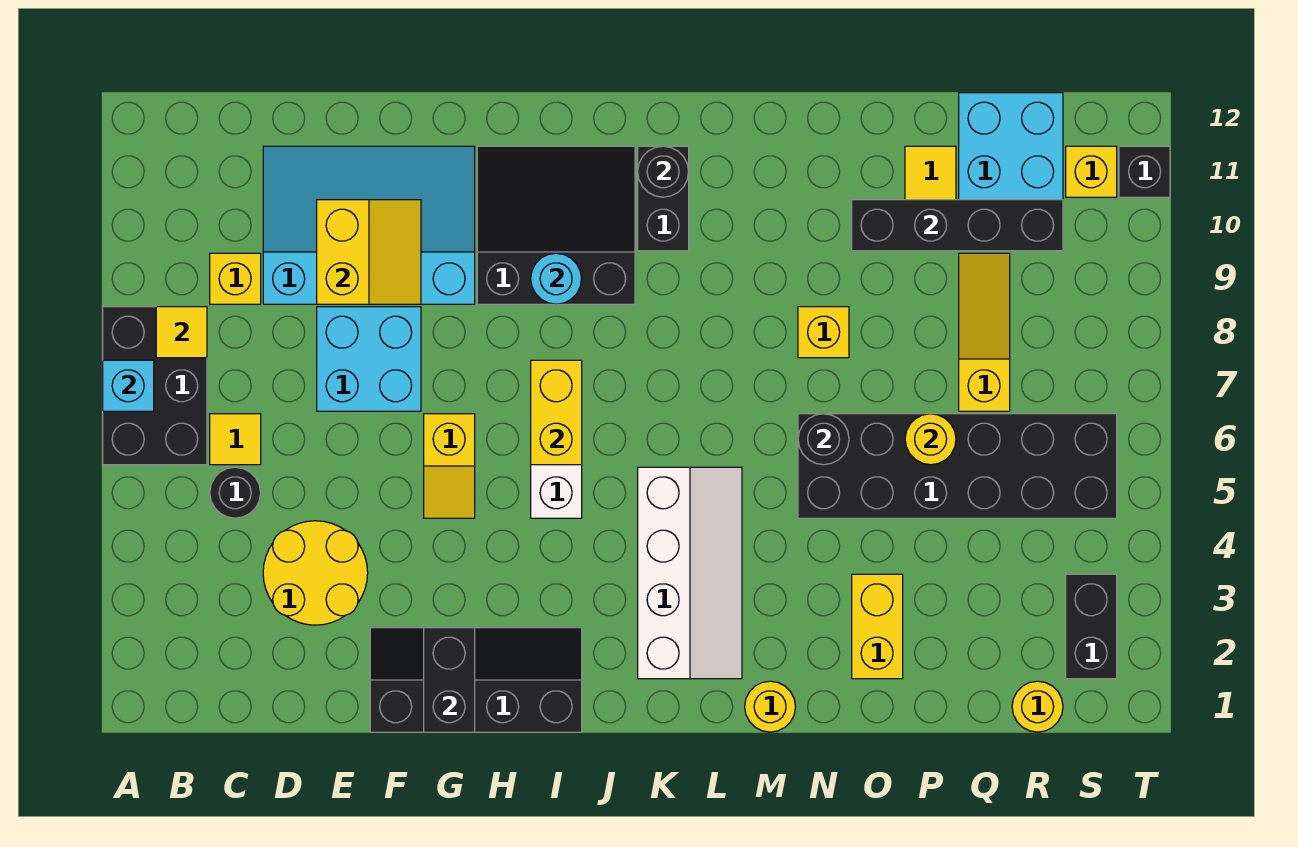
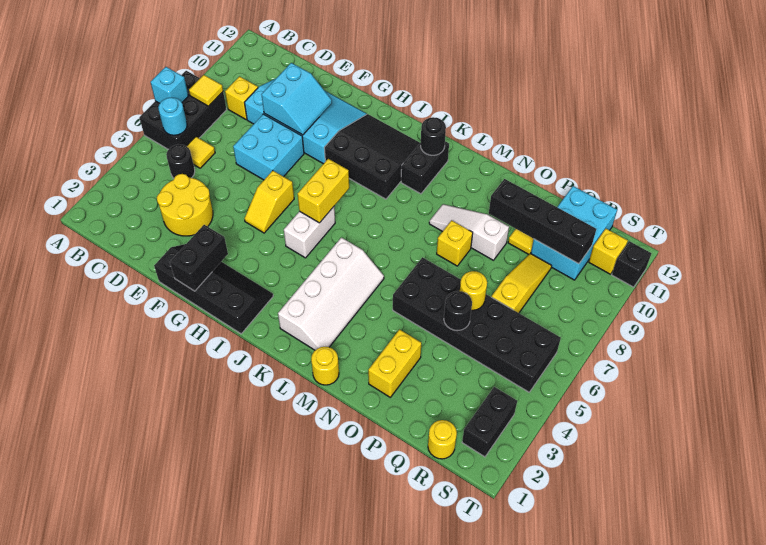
yellow 2x2 slope [317,200,421,304] -> cyan 2x2 slope [261,63,332,135]
cyan 1x1 round brick [531,253,582,304] -> cyan 1x1 round brick moved to [158,98,187,135]
none -> white 1x3 slope [429,204,509,260]
black 1x1 round brick [798,414,849,465] -> black 1x1 round brick moved to [444,291,472,331]

